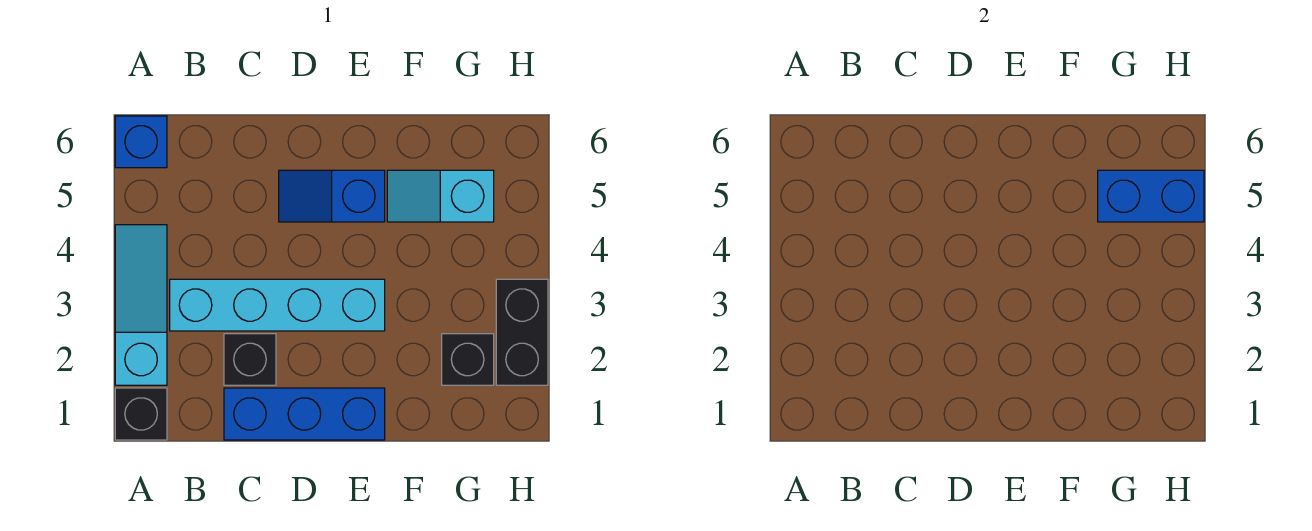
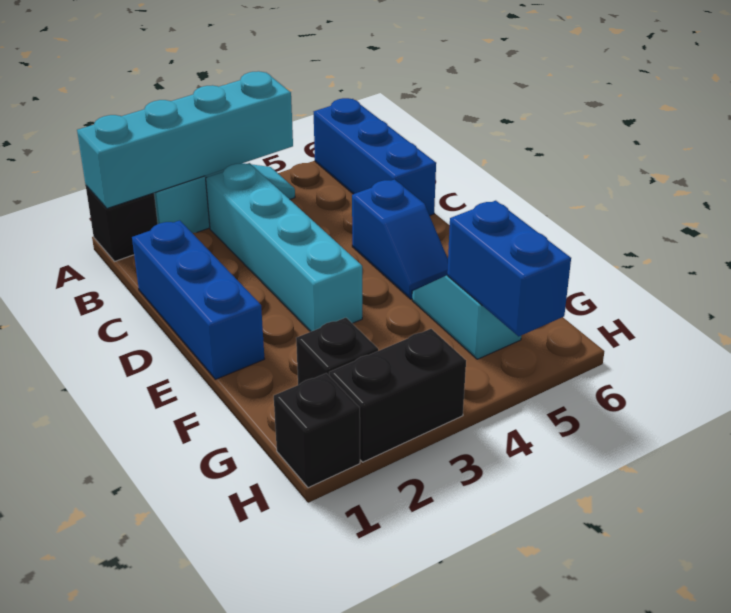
none -> cyan 1x4 brick [77,71,293,208]
blue 1x1 brick [115,116,167,168] -> blue 1x3 brick [314,98,436,216]
black 1x1 brick [224,334,276,385] -> black 1x1 brick moved to [274,373,360,488]
blue 1x2 slope [279,170,385,222] -> blue 1x2 slope turned to [352,179,448,299]

